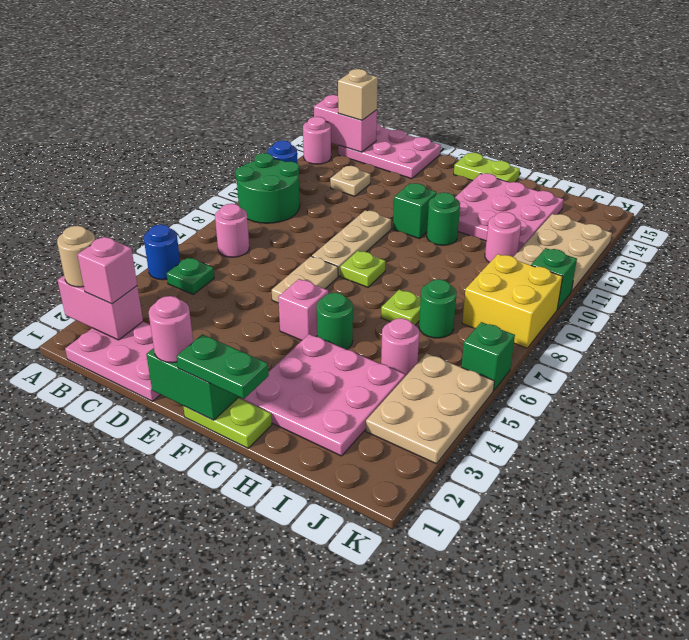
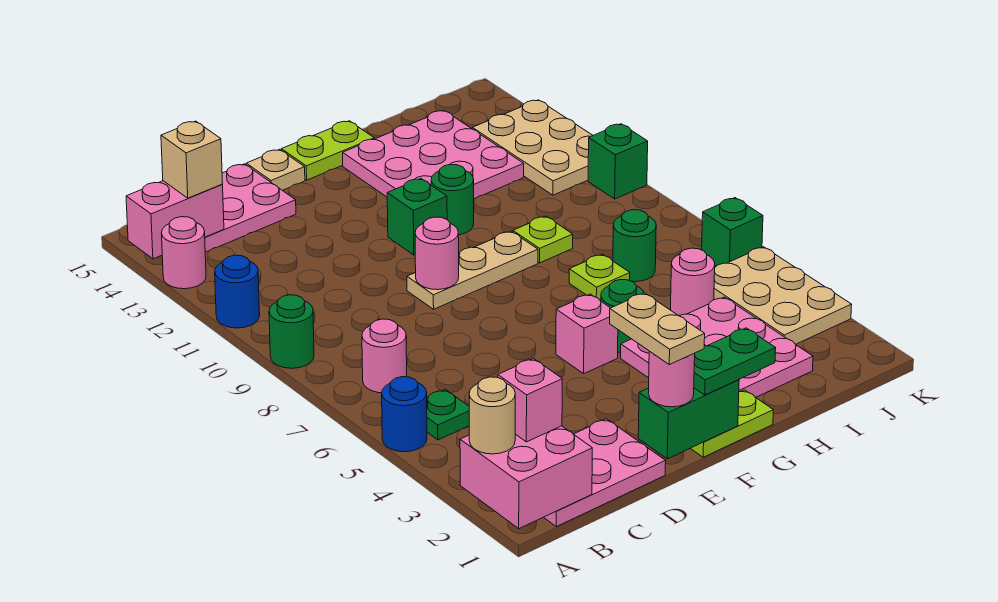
pink 1x2 brick [58,276,143,340] -> pink 2x2 brick [460,426,592,529]
green 2x2 round brick [235,153,300,223] -> green 1x1 round brick [269,295,314,368]
tan 1x1 plate [330,166,370,196] -> tan 1x1 plate moved to [246,149,305,190]
tan 1x2 plate [272,256,338,303] -> tan 1x2 plate moved to [610,293,705,365]
tan 1x3 plate [312,210,391,276] -> tan 1x3 plate turned to [407,231,538,309]
lime 1x1 plate [340,251,386,287] -> lime 1x1 plate moved to [513,216,573,263]
pink 1x1 round brick [485,212,521,262] -> pink 1x1 round brick moved to [415,217,459,290]
yellow 2x2 brick [462,254,563,348] -> none

